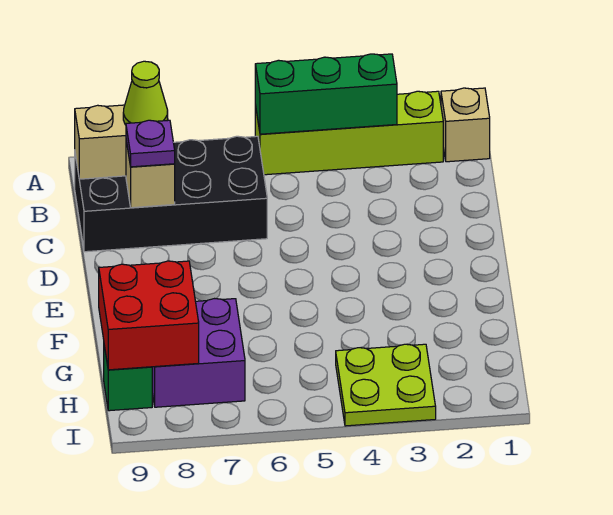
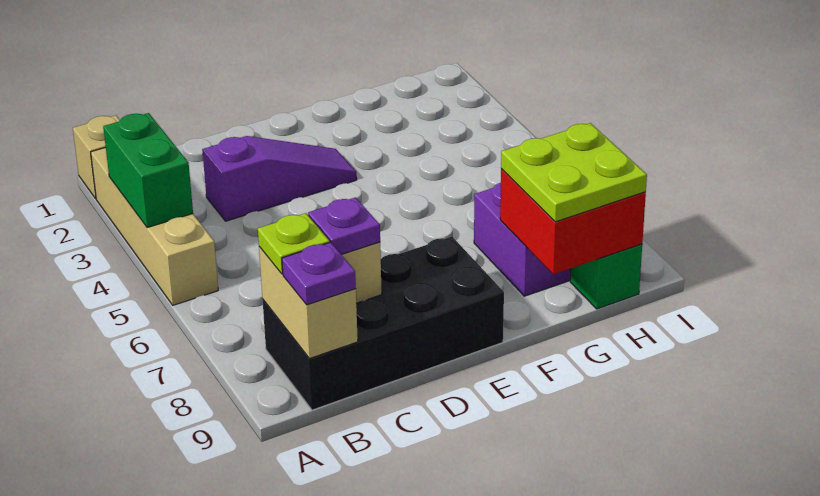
lime 1x4 brick [255,91,443,175] -> tan 1x4 brick [91,148,218,305]
green 1x3 brick [255,54,397,134] -> green 1x2 brick [103,113,193,228]
black 2x4 brick [75,136,267,252] -> black 2x4 brick turned to [263,237,504,410]
lime 1x1 cone [123,61,168,125] -> lime 1x1 plate [258,213,330,274]
none -> purple 1x1 plate [282,242,356,305]
none -> purple 1x3 slope [202,136,357,221]
lime 2x2 plate [336,344,436,426] -> lime 2x2 plate moved to [501,123,647,222]

